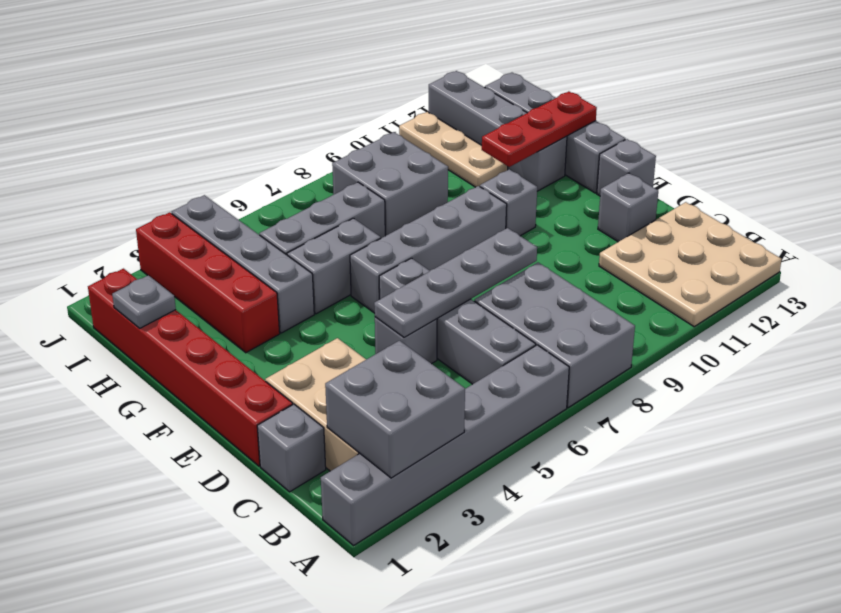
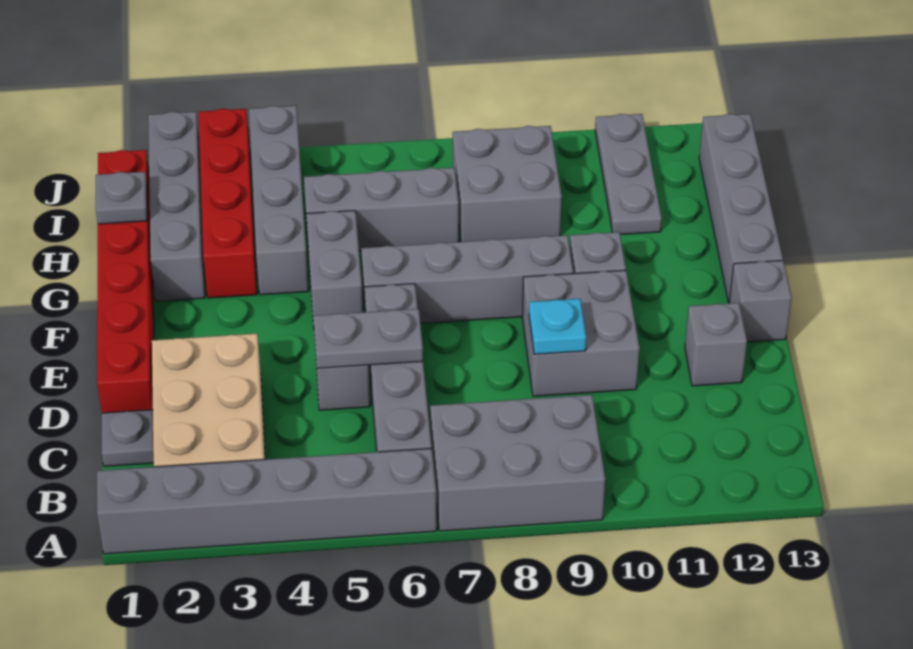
grey 2x2 brick [325,341,465,478] -> grey 2x2 brick moved to [522,270,640,396]
grey 2x3 brick [474,263,635,407] -> grey 2x3 brick turned to [430,395,605,531]
tan 3x3 plate [599,202,782,327] -> none
grey 1x1 brick [257,404,326,492] -> grey 1x1 plate [102,410,154,466]
grey 1x4 plate [374,228,537,337] -> grey 1x2 plate [313,309,423,368]
none -> cyan 1x1 plate [529,299,586,354]
grey 1x2 brick [287,218,381,314] -> grey 1x2 brick turned to [306,211,363,326]
red 1x3 plate [482,91,597,167] -> none
grey 1x4 brick [429,71,567,191] -> grey 1x4 brick moved to [148,112,205,301]
tan 1x3 plate [399,112,508,187] -> grey 1x3 plate [595,114,662,235]

